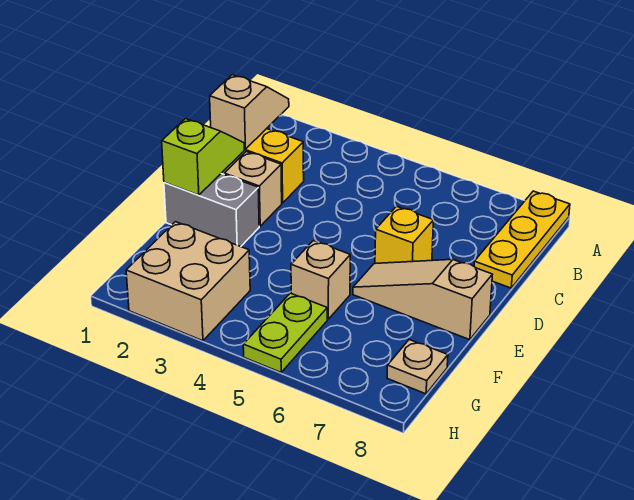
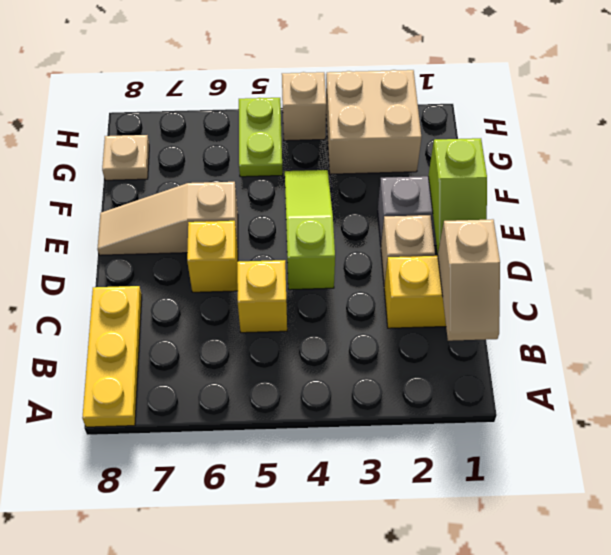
none -> yellow 1x1 brick [237,260,287,333]
none -> lime 1x3 slope [285,170,335,290]
tan 1x3 slope [353,259,492,340] -> tan 1x3 slope turned to [97,182,238,255]
tan 1x1 brick [291,241,350,319] -> tan 1x1 brick moved to [282,72,326,141]

